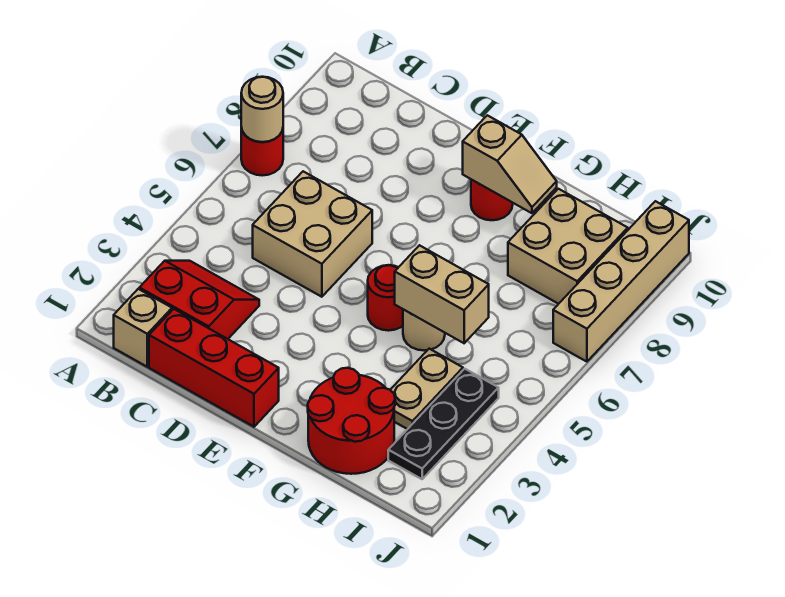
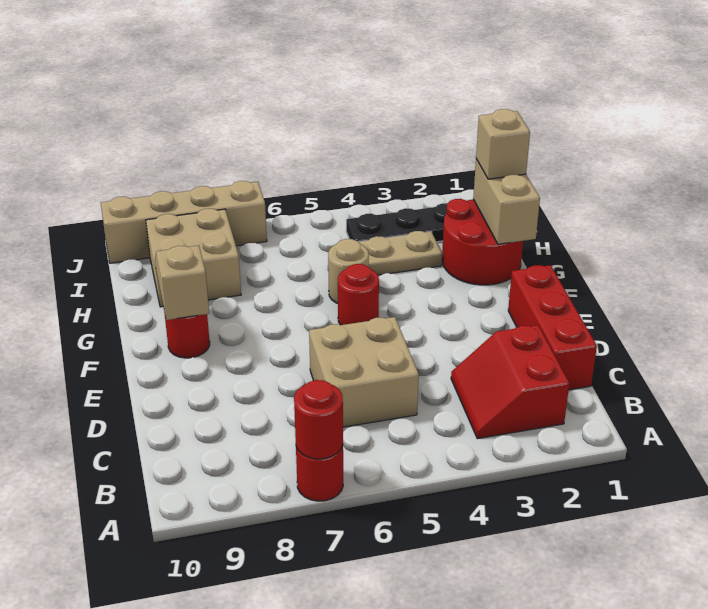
tan 1x1 round brick [241,77,283,142] -> red 1x1 round brick [294,380,343,459]
tan 1x1 brick [114,289,172,367] -> tan 1x1 brick moved to [476,109,530,179]
tan 1x2 brick [395,245,489,343] -> tan 1x2 brick moved to [473,159,540,244]

